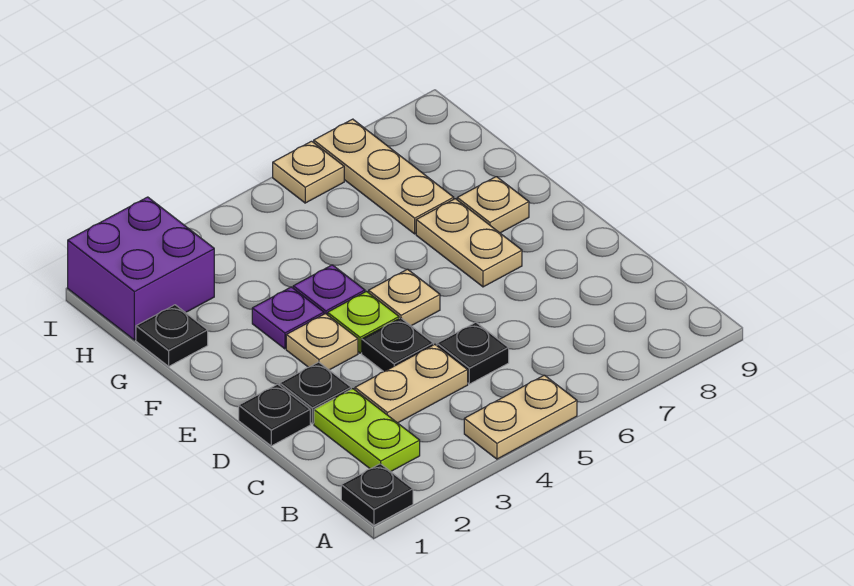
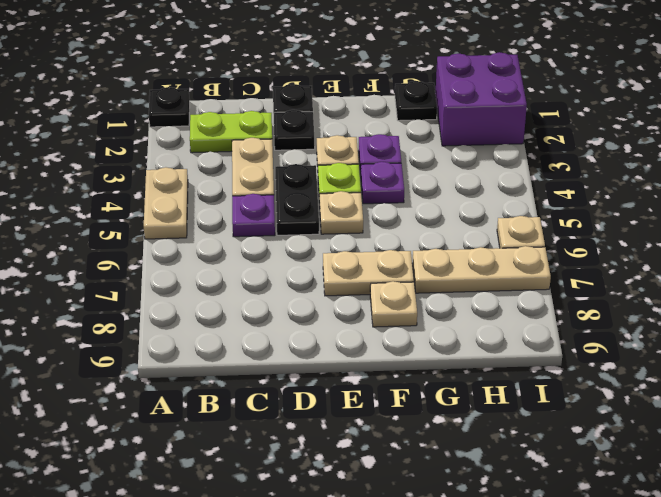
black 1x1 plate [437,322,509,384] -> purple 1x1 plate [232,194,275,237]
black 1x1 plate [362,318,433,372] -> black 1x2 plate [275,164,319,235]

